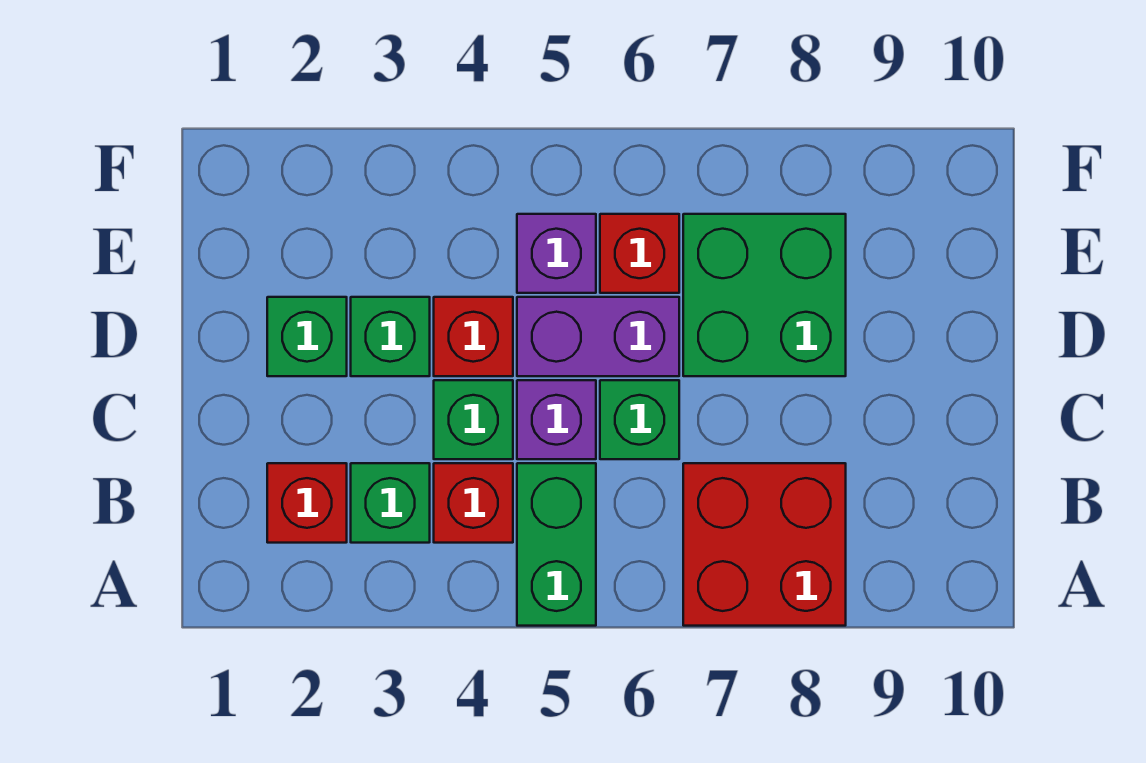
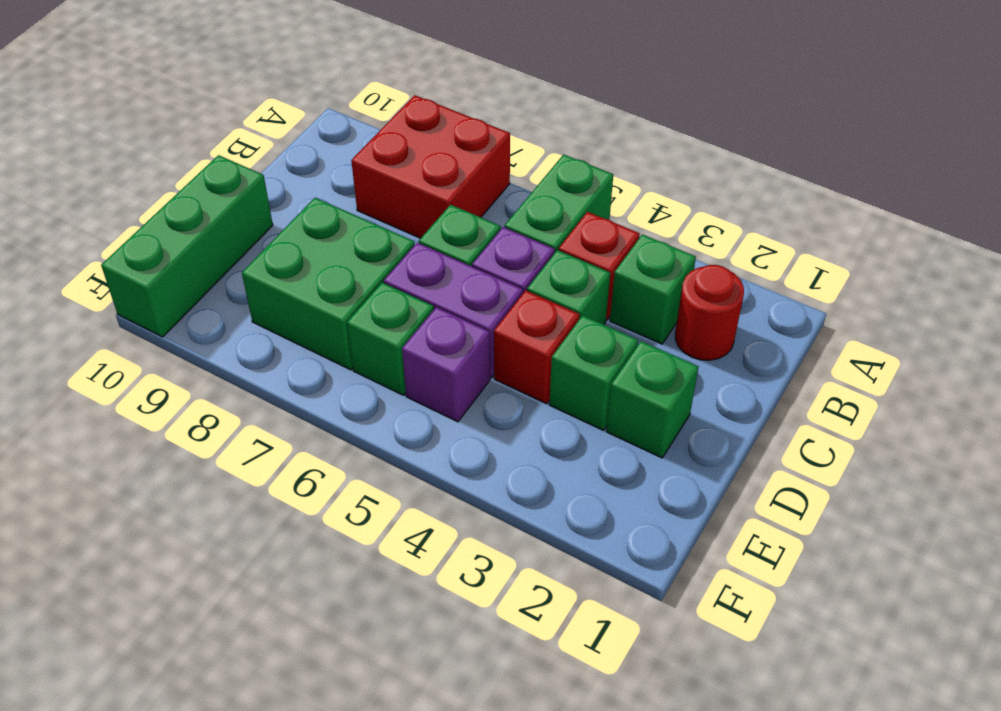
red 1x1 brick [267,463,347,543] -> red 1x1 round brick [675,265,744,360]
none -> green 1x3 brick [101,155,273,337]
red 1x1 brick [600,214,679,293] -> green 1x1 brick [347,283,434,395]

